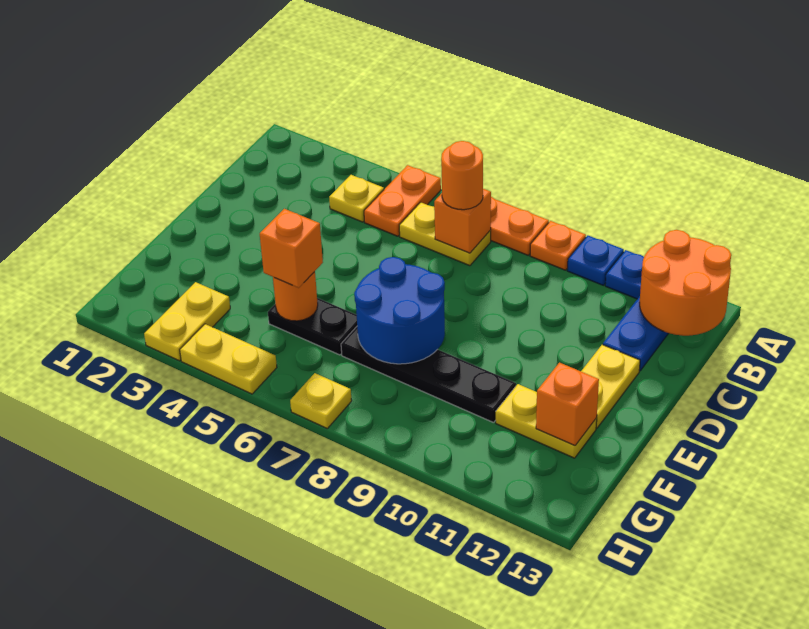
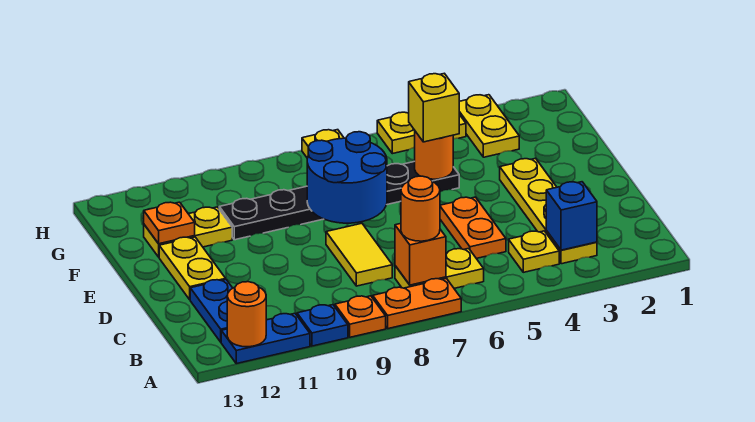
orange 1x2 plate [364,165,441,236] -> orange 1x2 plate moved to [440,197,506,259]
orange 2x2 round brick [640,230,731,336] -> orange 1x1 round brick [227,282,266,347]
none -> yellow 1x4 plate [500,158,597,264]
none -> blue 1x1 brick [546,182,597,250]
none -> yellow 1x2 tile [326,223,392,286]
orange 1x1 brick [260,209,323,288] -> yellow 1x1 brick [409,73,459,142]
orange 1x1 brick [536,363,599,445] -> orange 1x1 plate [144,202,195,244]

